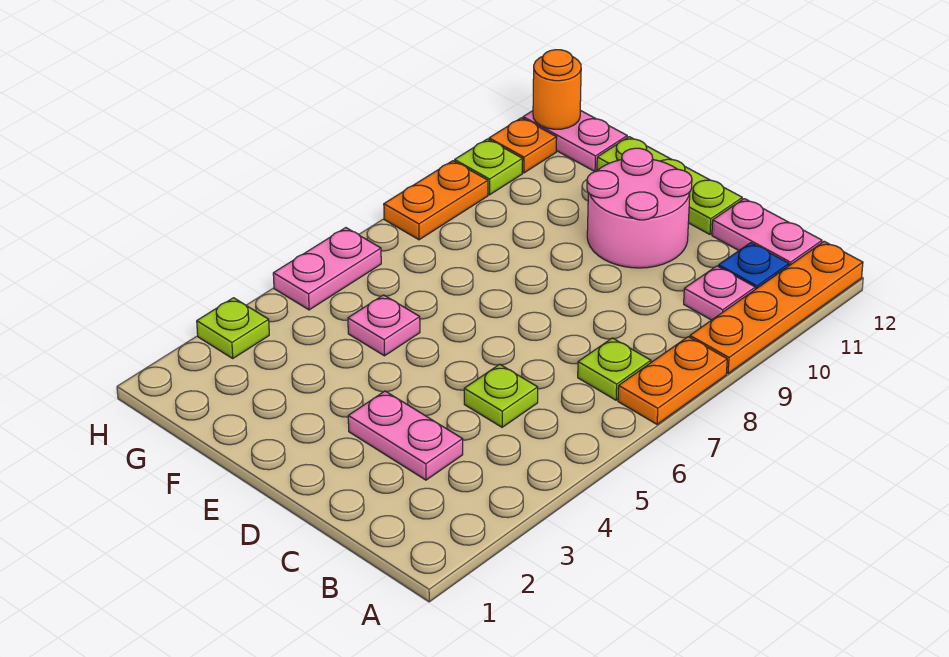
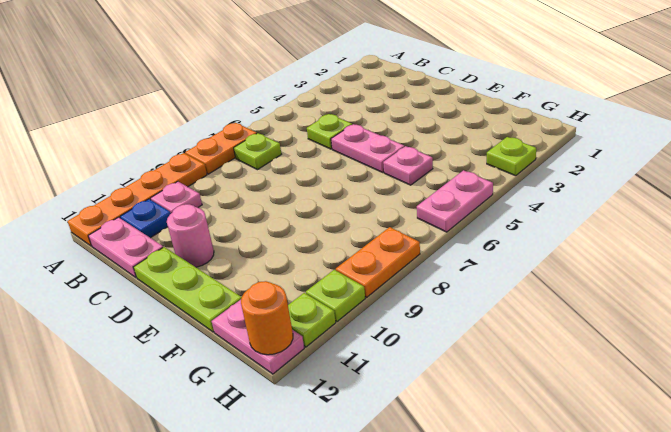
pink 1x2 plate [348,391,463,480] -> pink 1x2 plate moved to [331,124,404,173]
pink 2x2 round brick [587,148,692,268] -> pink 1x1 round brick [167,204,214,267]
orange 1x1 plate [489,118,557,173] -> lime 1x1 plate [288,293,336,347]

